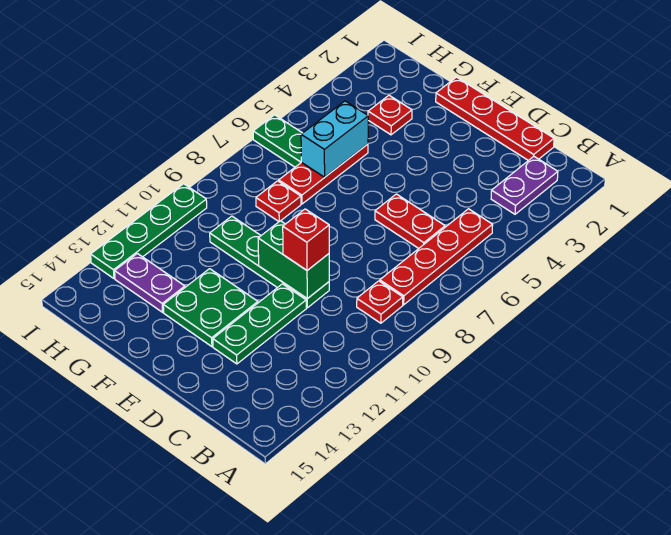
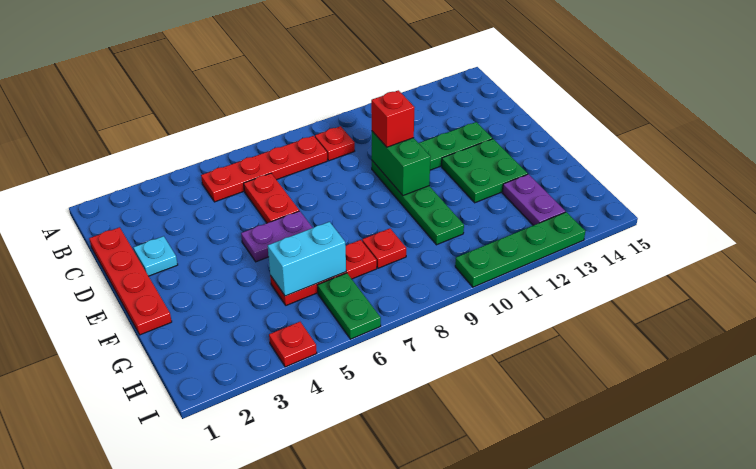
purple 1x2 plate [491,157,558,214] -> purple 1x2 plate moved to [241,211,313,262]
none -> cyan 1x1 plate [133,236,178,276]
red 1x1 plate [368,95,412,135] -> red 1x1 plate moved to [269,322,317,367]

